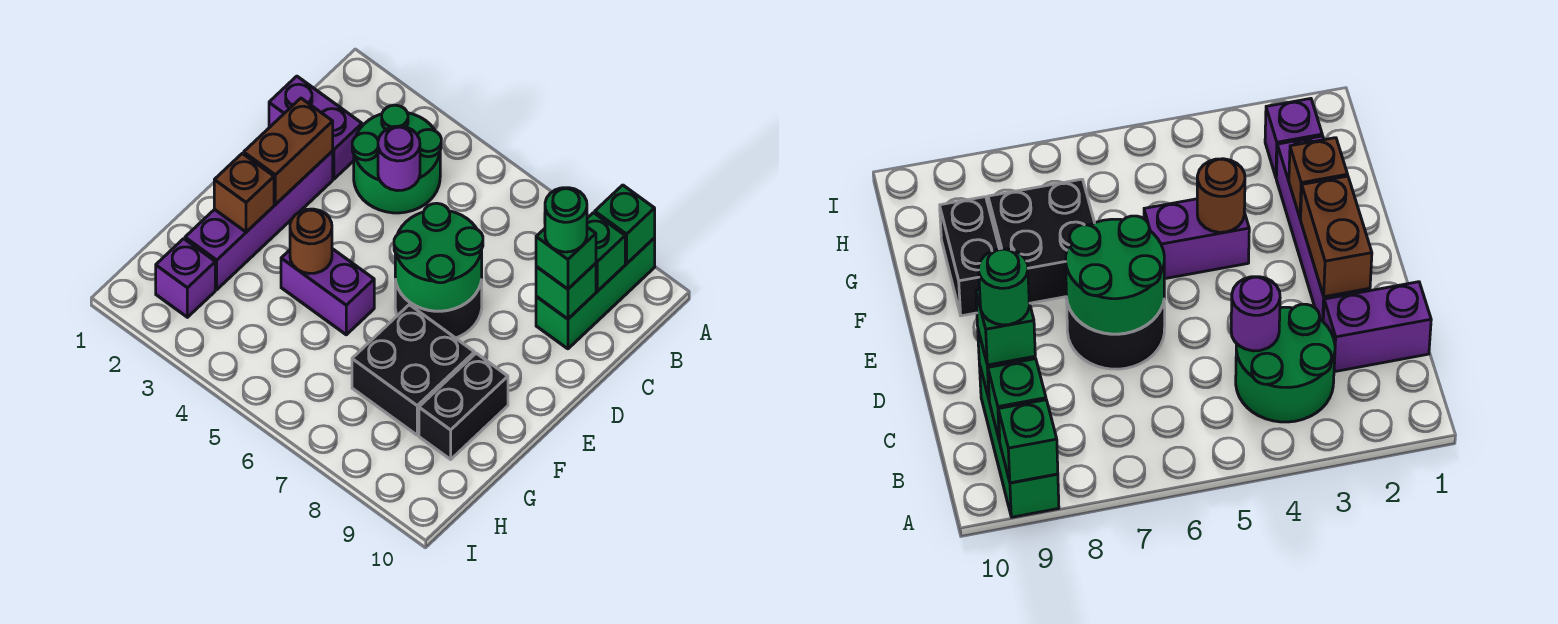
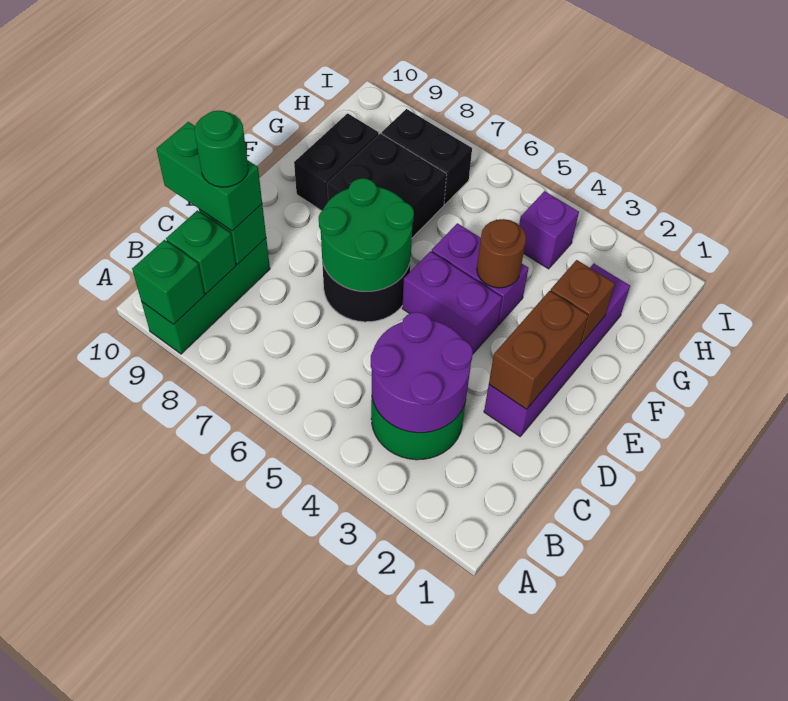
purple 1x2 brick [269,76,362,179] -> purple 1x2 brick moved to [402,251,502,354]
purple 1x1 round brick [378,126,420,191] -> purple 2x2 round brick [371,312,473,433]
green 1x1 brick [536,227,596,289] -> green 1x2 brick [157,122,262,231]
purple 1x1 brick [156,239,215,317] -> purple 1x1 brick moved to [519,191,579,269]
none -> black 1x2 brick [382,109,472,204]

